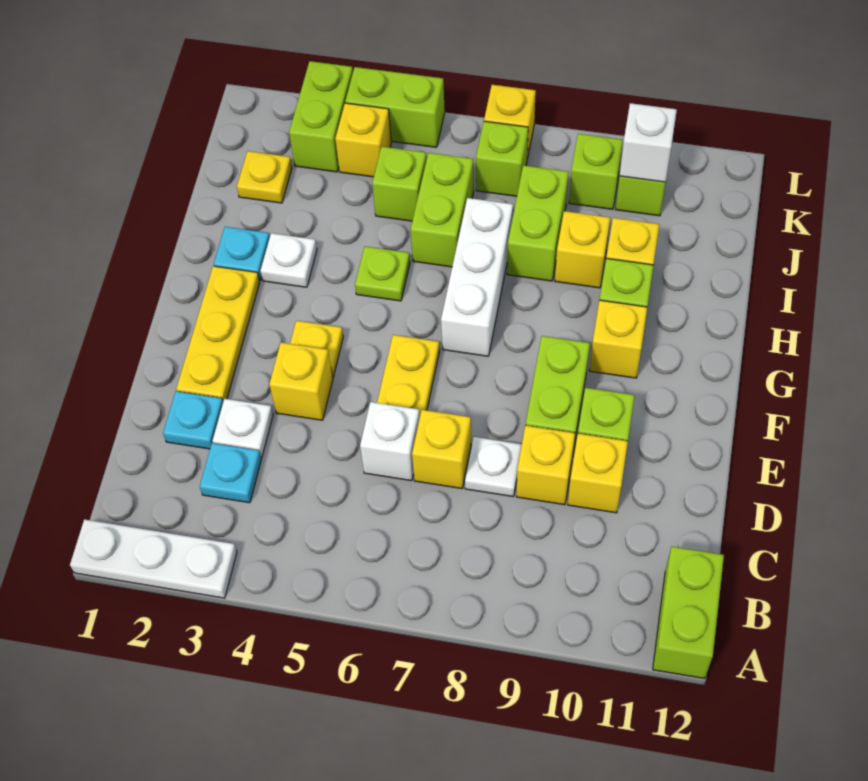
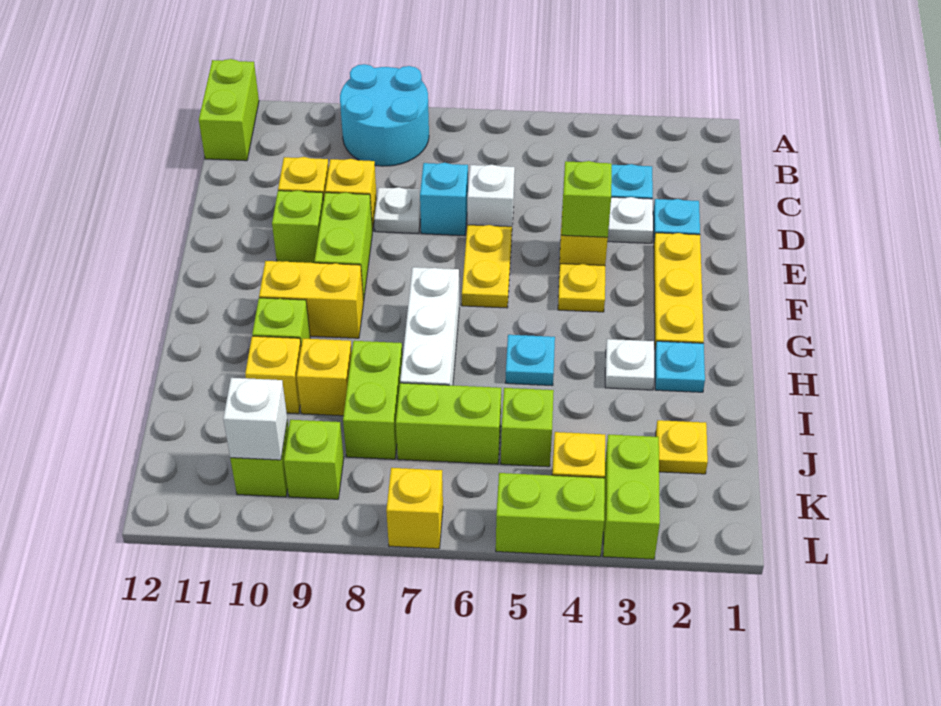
white 1x3 plate [70,519,237,598] -> none
none -> cyan 2x2 round brick [340,64,429,166]
yellow 1x1 brick [412,410,471,488] -> cyan 1x1 brick [420,163,468,236]
yellow 1x1 brick [589,300,647,378] -> yellow 1x2 brick [259,261,364,338]
lime 1x1 plate [355,246,410,301] -> cyan 1x1 plate [505,335,555,386]
lime 1x2 brick [411,153,474,267] -> lime 1x2 brick turned to [396,383,501,464]
lime 1x1 brick [476,121,528,196] -> lime 1x1 brick moved to [562,161,612,237]

